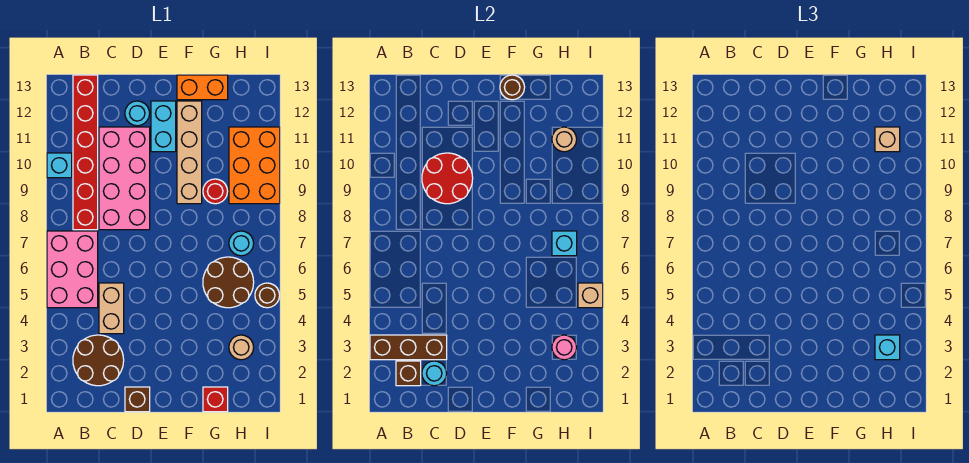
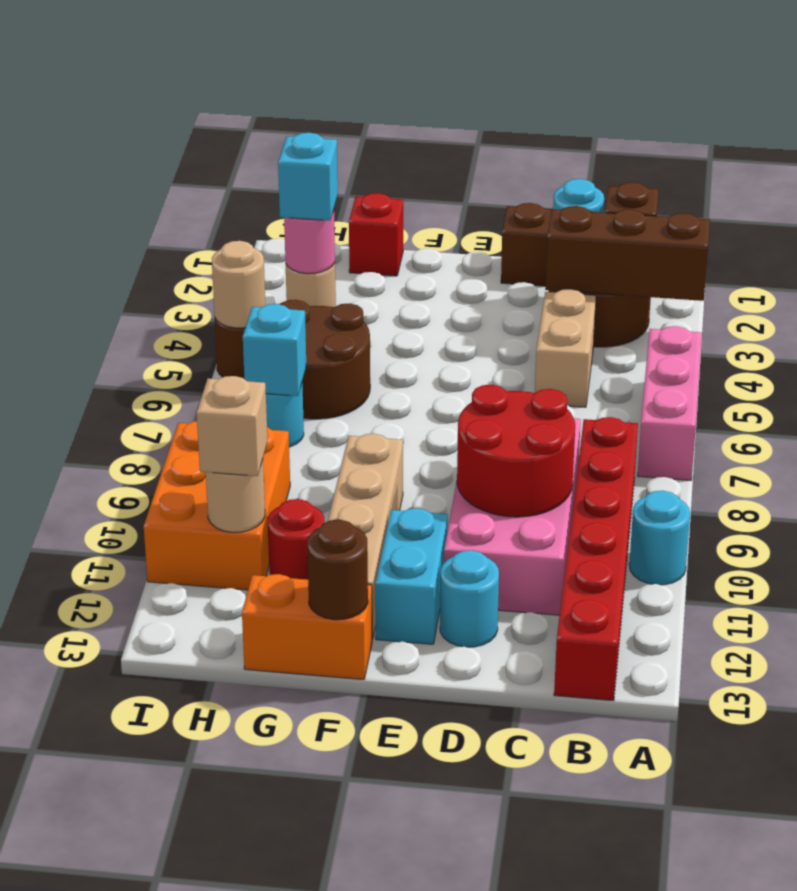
pink 2x3 brick [47,231,98,308] -> pink 1x3 brick [638,326,702,480]
cyan 1x1 brick [47,153,72,178] -> cyan 1x1 round brick [629,491,690,585]
red 1x1 round brick [203,179,228,204] -> red 1x1 round brick moved to [268,499,325,580]
tan 1x1 brick [578,283,603,308] -> tan 1x1 round brick [212,241,265,328]

